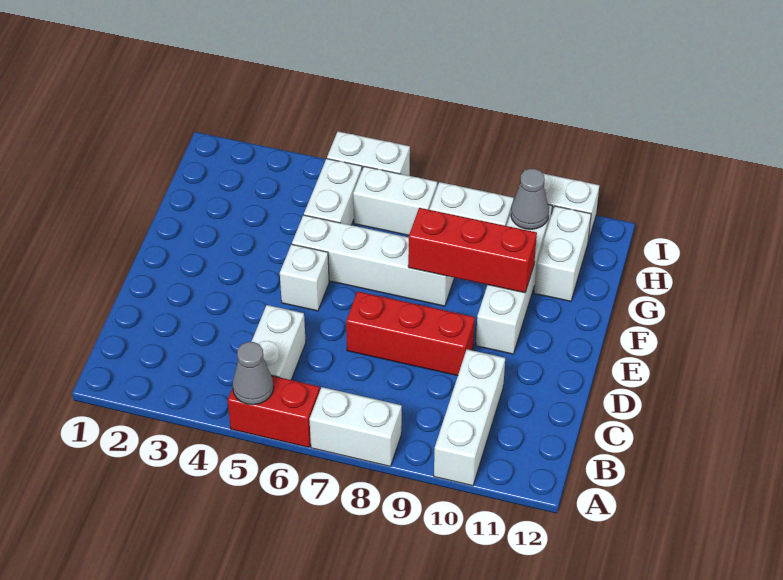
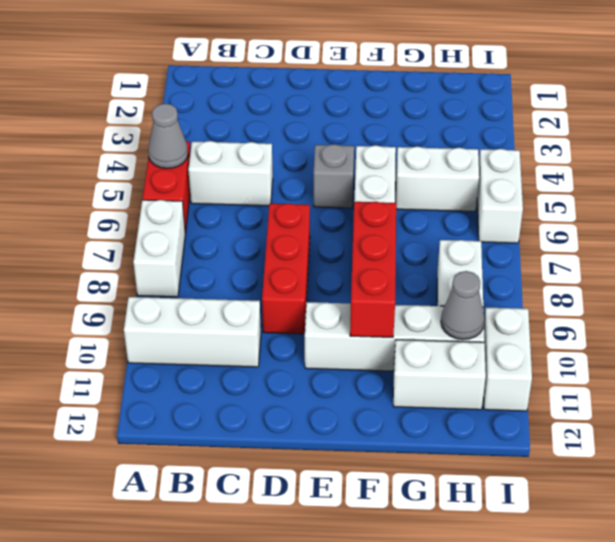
white 1x1 brick [280,244,329,311] -> grey 1x1 brick [314,144,354,208]
white 1x2 brick [353,166,437,235] -> none

